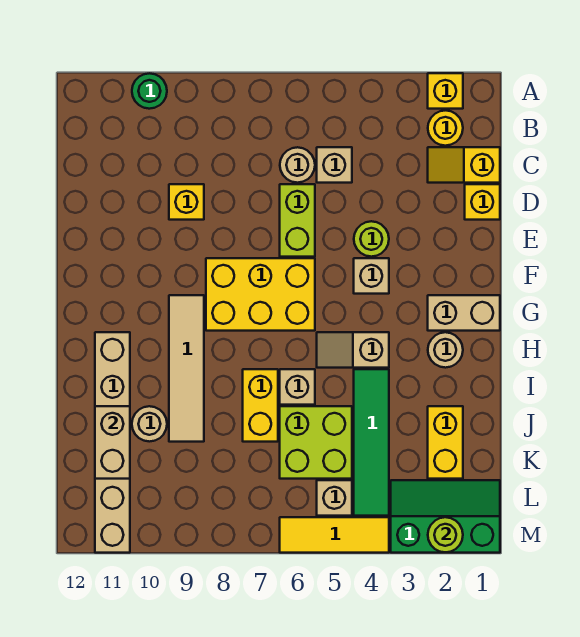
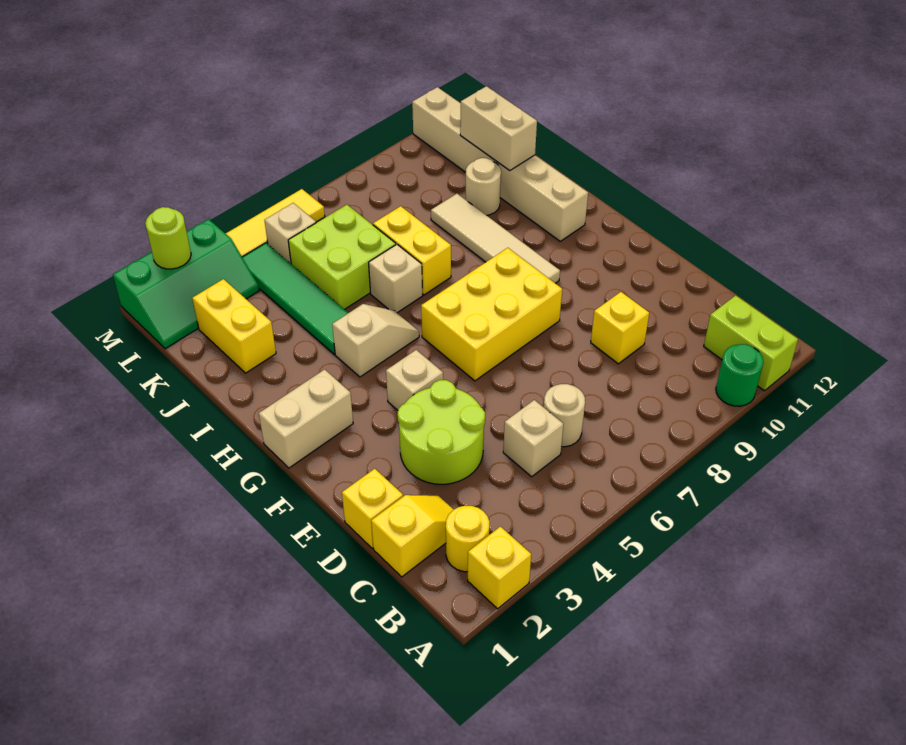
lime 1x2 brick [280,184,315,257] -> lime 1x2 brick moved to [704,295,798,391]
lime 1x1 round brick [354,221,389,257] -> lime 2x2 round brick [398,380,485,484]
tan 1x1 round brick [428,332,463,368] -> none

